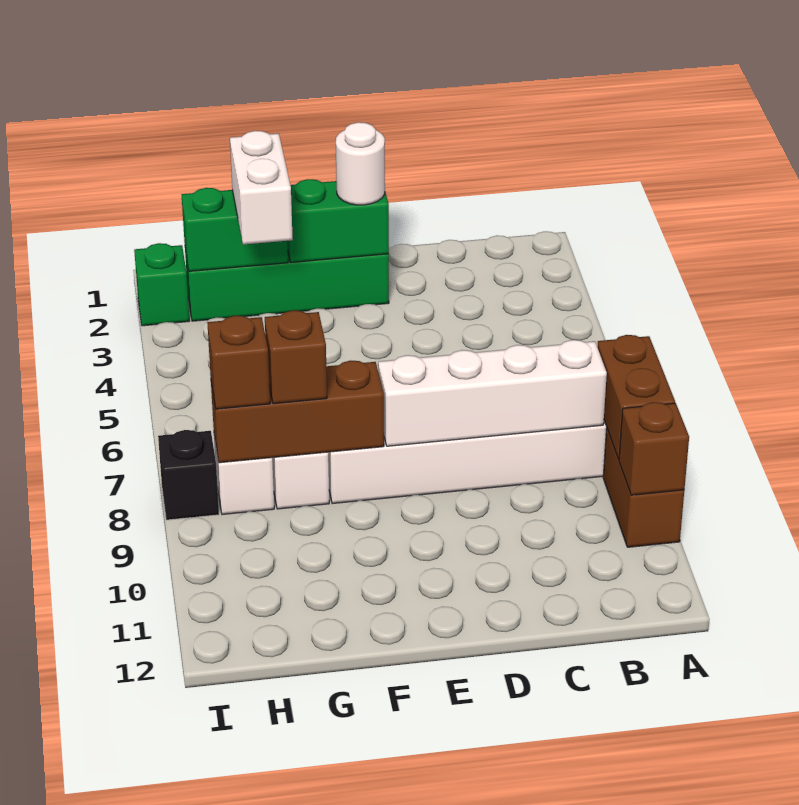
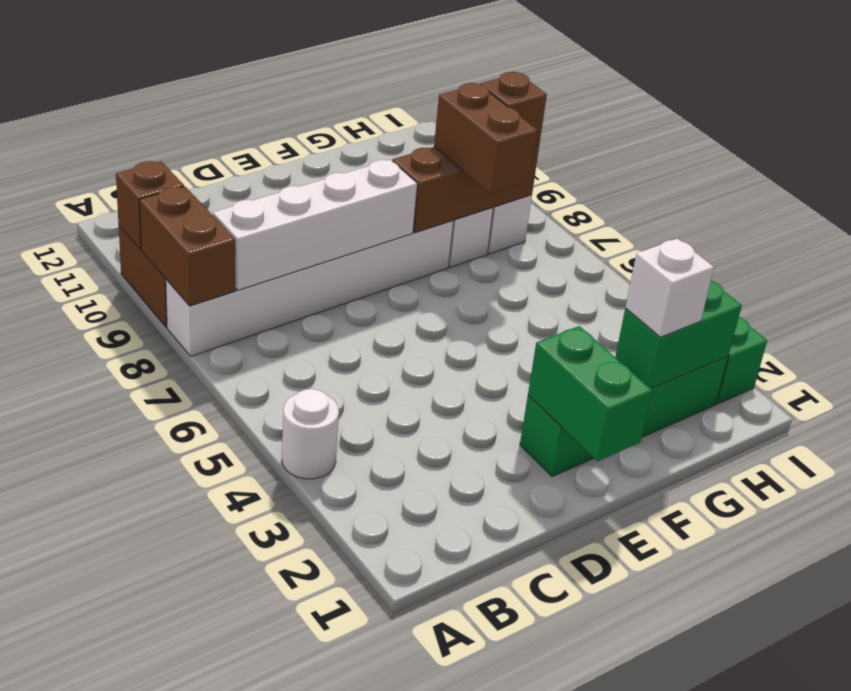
green 1x2 brick [287,179,389,262] -> green 1x2 brick turned to [528,326,652,461]
white 1x1 round brick [336,122,385,205] -> white 1x1 round brick moved to [282,389,339,479]
white 1x2 brick [230,131,293,245] -> white 1x1 brick [625,239,714,337]
brown 1x1 brick [265,310,327,404] -> brown 1x2 brick [434,83,538,194]
black 1x1 brick [158,430,219,520] -> none

